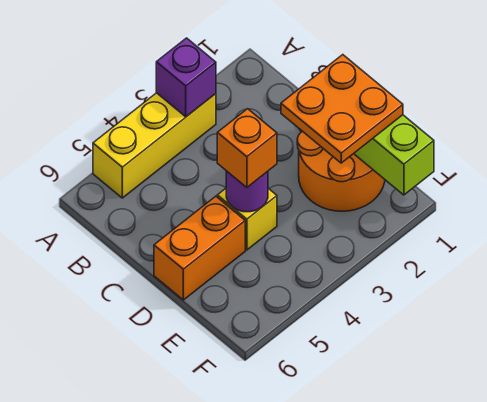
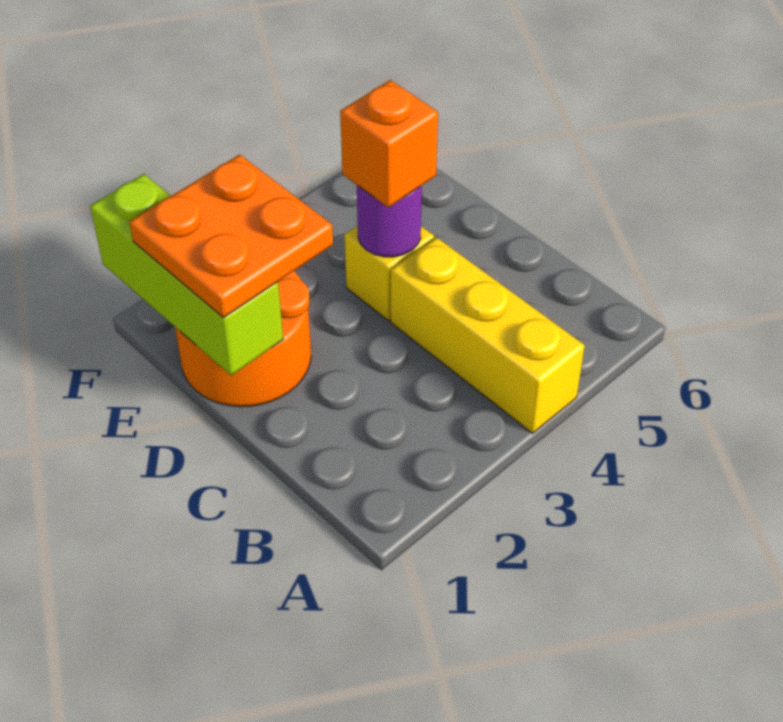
yellow 1x3 brick [93,93,216,198] -> yellow 1x3 brick turned to [391,237,585,433]
purple 1x1 brick [156,38,216,117] -> none
orange 1x2 brick [154,196,245,300] -> none

